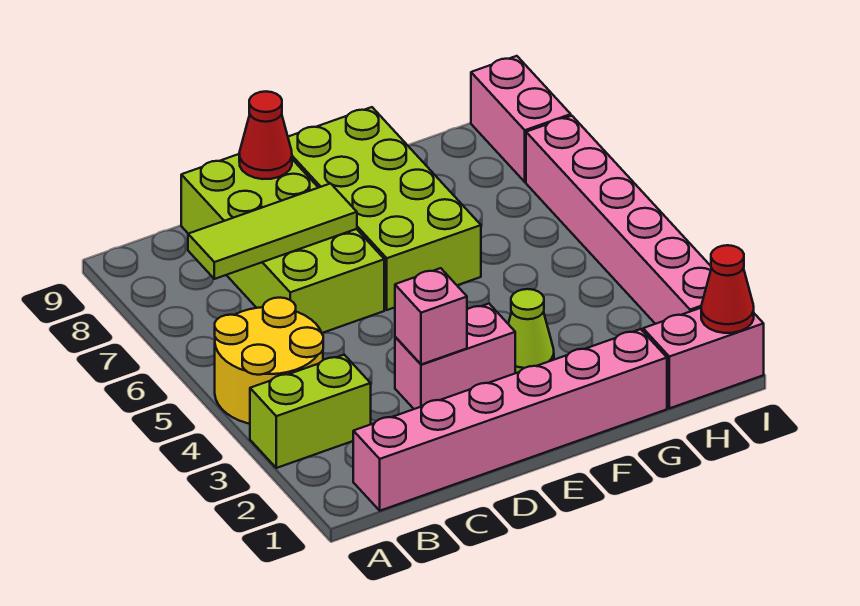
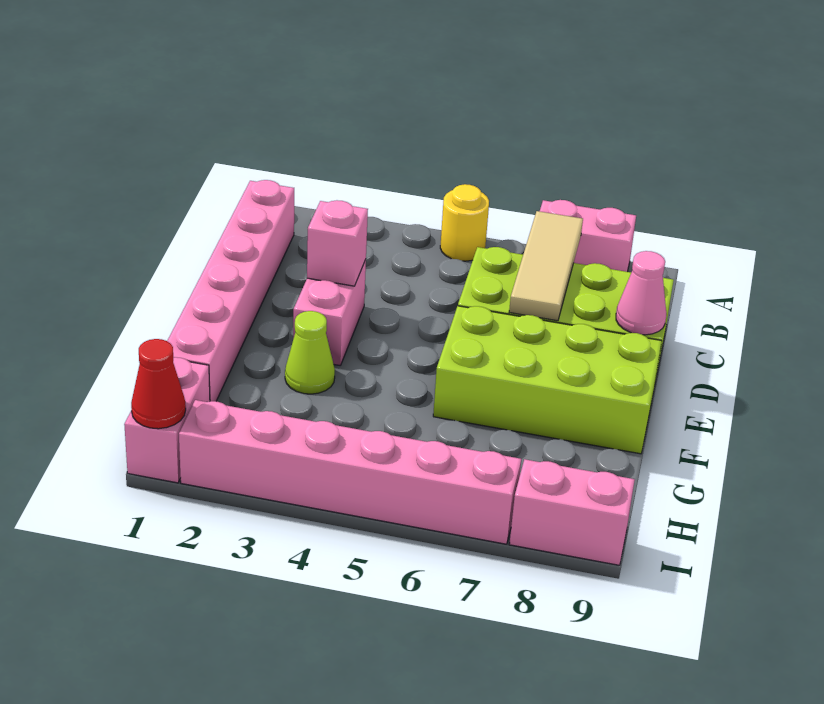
lime 1x2 brick [250,355,371,468] -> none
yellow 2x2 round brick [215,298,323,424] -> yellow 1x1 round brick [440,184,489,261]
none -> pink 1x2 brick [540,200,636,272]
lime 1x3 tile [188,184,357,279] -> tan 1x3 tile [509,211,583,321]
red 1x1 cone [239,91,292,179] -> pink 1x1 cone [616,251,666,335]

